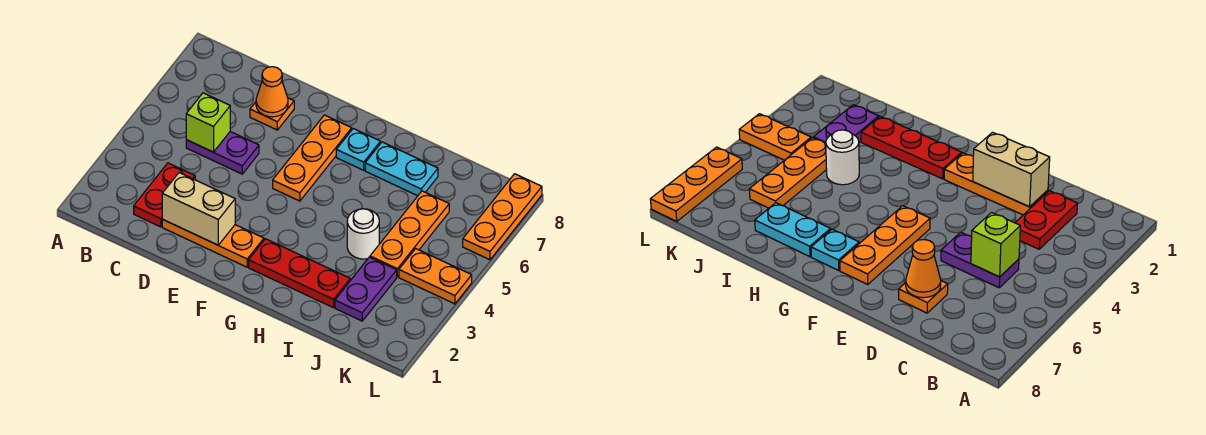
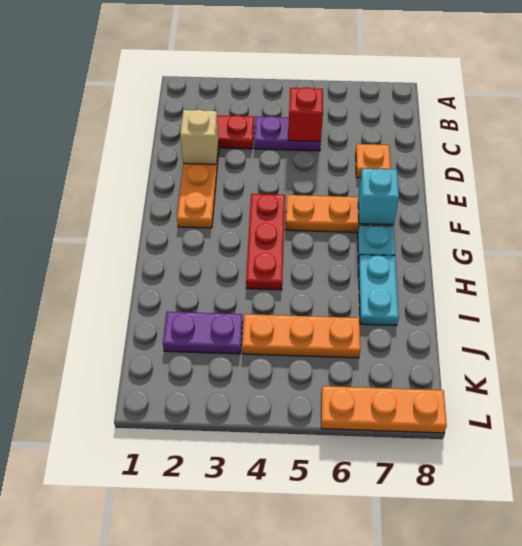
purple 1x2 plate [186,132,259,174] -> purple 1x2 plate turned to [254,116,321,151]
lime 1x1 brick [186,93,230,152] -> red 1x1 brick [288,87,323,142]
tan 1x2 brick [162,173,235,245] -> tan 1x1 brick [180,110,218,164]
orange 1x1 cone [256,67,288,117] -> none
none -> cyan 1x1 brick [358,169,399,225]
red 1x3 plate [249,239,350,308] -> red 1x3 plate moved to [246,194,285,290]
white 1x1 round brick [347,209,379,259] -> none
orange 1x2 plate [399,249,472,304] -> none

